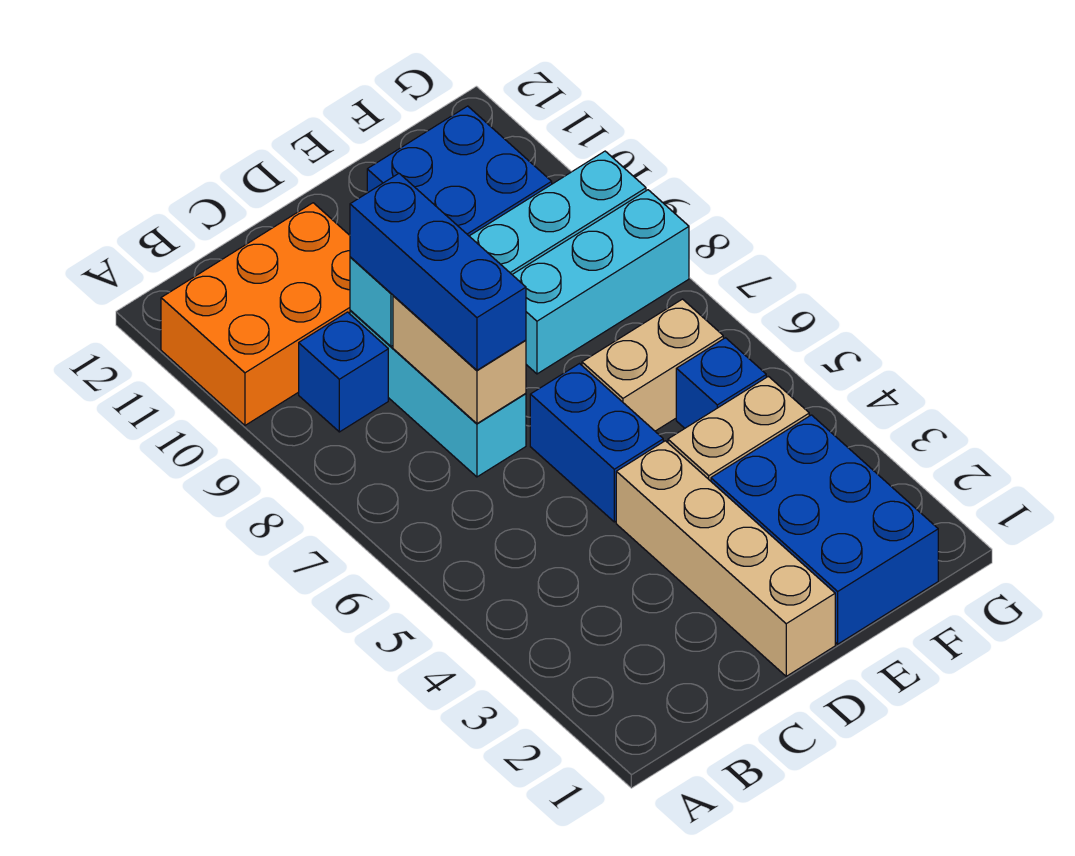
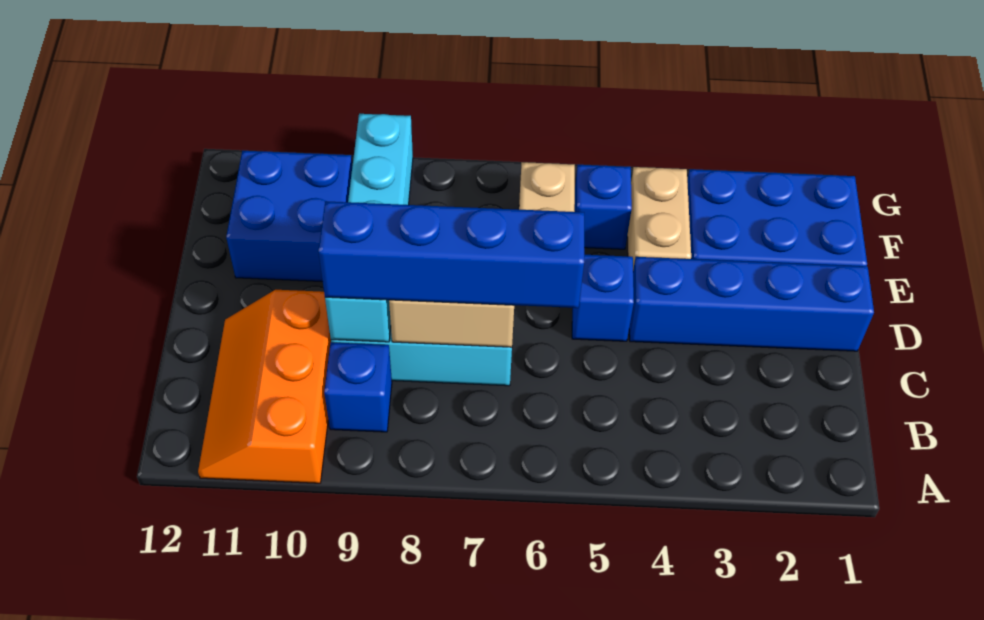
orange 2x3 brick [161,203,350,425] -> orange 2x3 slope [198,290,331,483]
blue 1x3 brick [350,173,526,370] -> blue 1x4 brick [319,201,584,308]
tan 1x4 brick [616,441,835,676] -> blue 1x4 brick [629,257,874,351]
blue 1x2 brick [530,364,663,522] -> blue 1x1 brick [572,255,634,341]
cyan 1x3 brick [512,190,689,374] -> none

